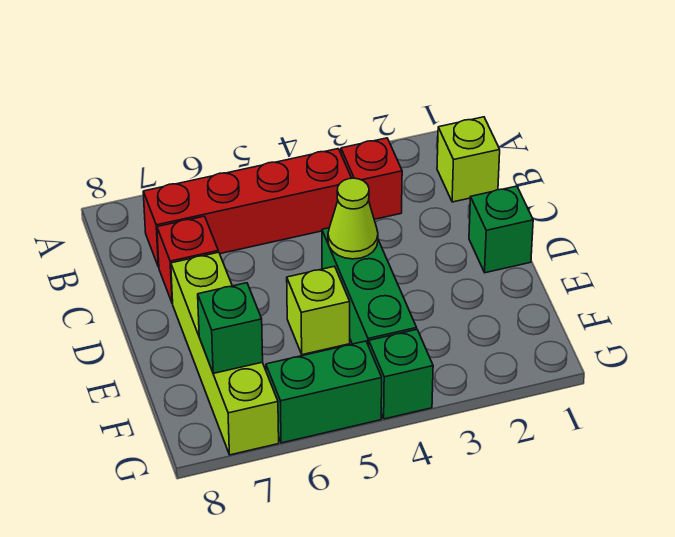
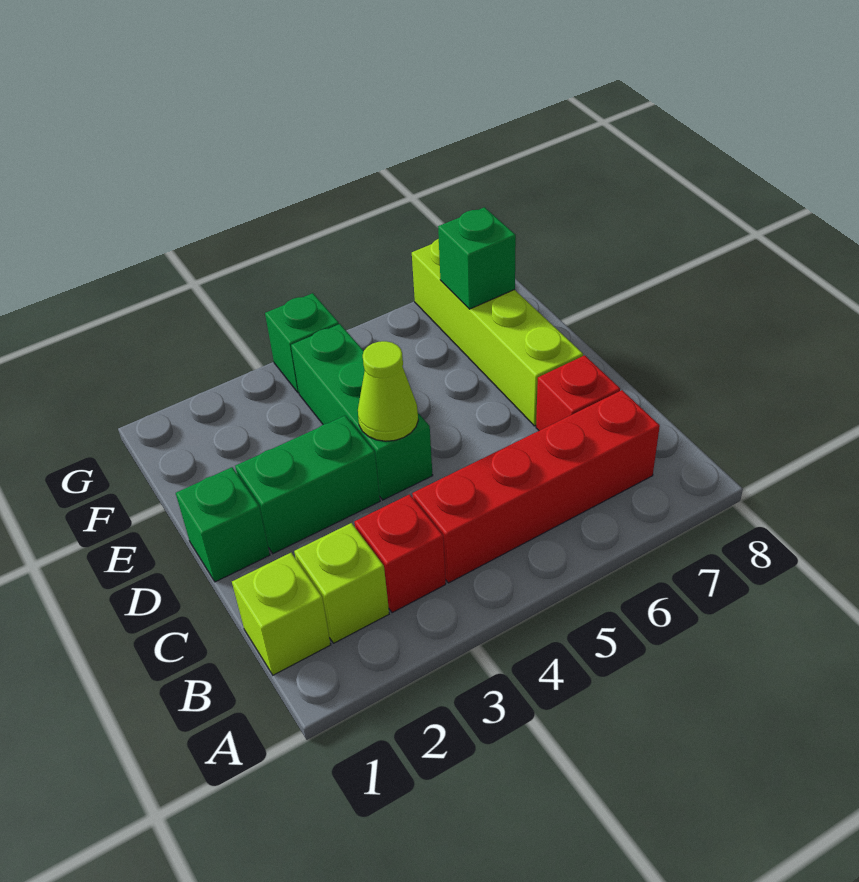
lime 1x1 brick [287,266,350,355] -> lime 1x1 brick moved to [294,523,389,643]
green 1x2 brick [266,341,382,443] -> green 1x2 brick moved to [235,416,380,554]

